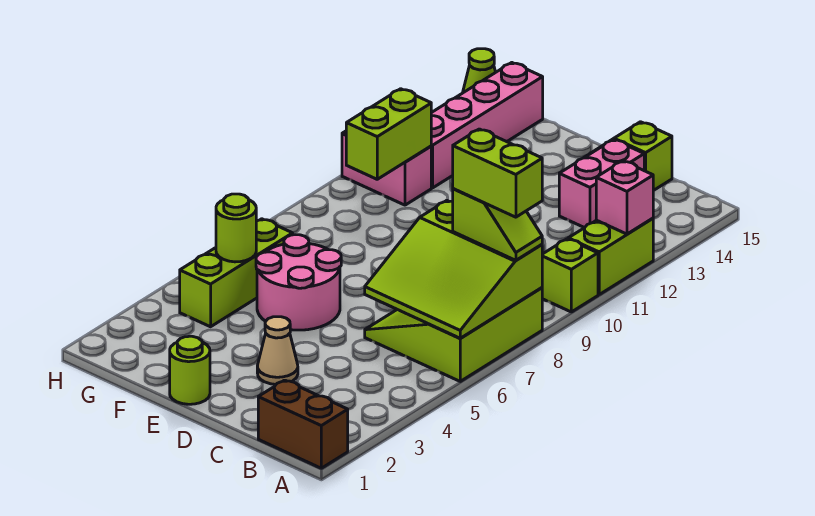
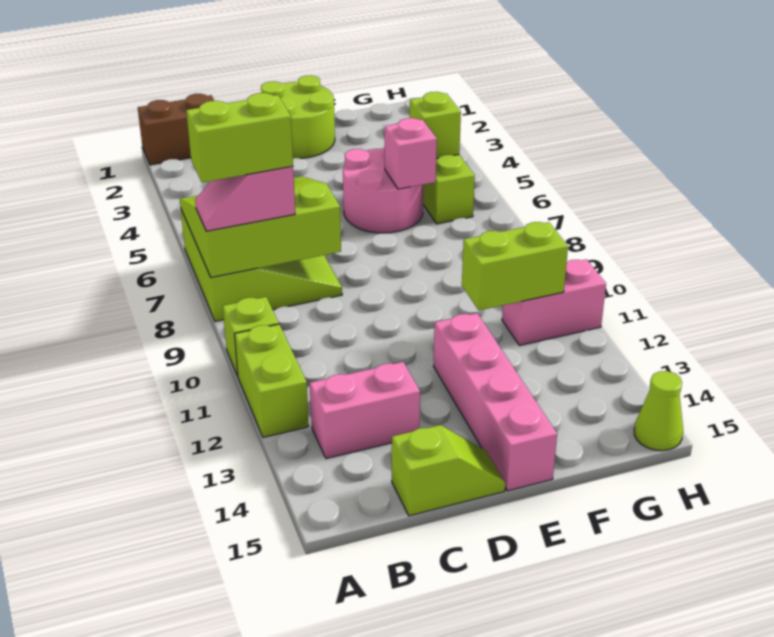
lime 1x2 slope [453,189,542,260] -> pink 1x2 slope [195,166,295,231]
pink 1x1 brick [596,161,653,234] -> pink 1x1 brick moved to [385,118,437,189]
pink 1x2 brick [559,140,644,228] -> pink 1x2 brick turned to [310,362,420,459]
tan 1x1 cone [257,317,298,384] -> none
lime 1x1 round brick [170,336,210,404] -> lime 2x2 round brick [261,75,335,158]
lime 1x1 round brick [216,194,256,262] -> lime 1x1 brick [410,92,461,159]
lime 1x2 brick [346,89,431,179] -> lime 1x2 brick turned to [462,222,568,311]
pink 1x4 brick [431,63,543,188] -> pink 1x4 brick moved to [434,313,557,491]

